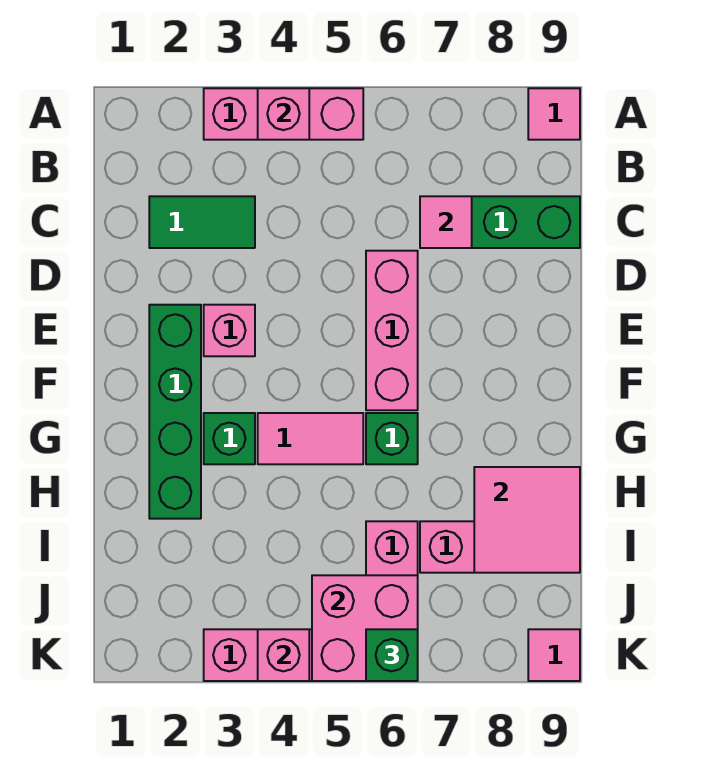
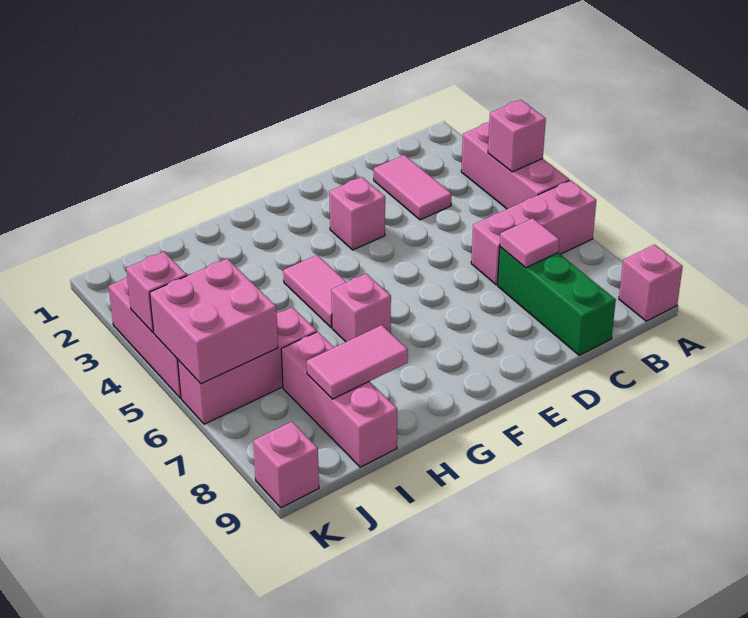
pink 1x1 tile [528,88,580,140] -> pink 1x1 brick [619,245,683,321]
green 1x2 tile [149,196,255,248] -> pink 1x2 tile [374,155,452,220]
pink 1x3 brick [366,251,418,410] -> pink 1x3 brick moved to [471,180,596,285]
green 1x4 brick [149,305,201,519] -> none
green 1x1 brick [204,413,255,464] -> none
green 1x1 brick [366,413,418,464] -> pink 1x1 brick [331,274,391,342]
pink 2x2 tile [474,467,580,573] -> pink 1x2 tile [307,325,408,399]
green 1x1 brick [366,629,418,681] -> none
pink 1x1 tile [528,629,580,681] -> pink 1x1 brick [253,422,319,508]

